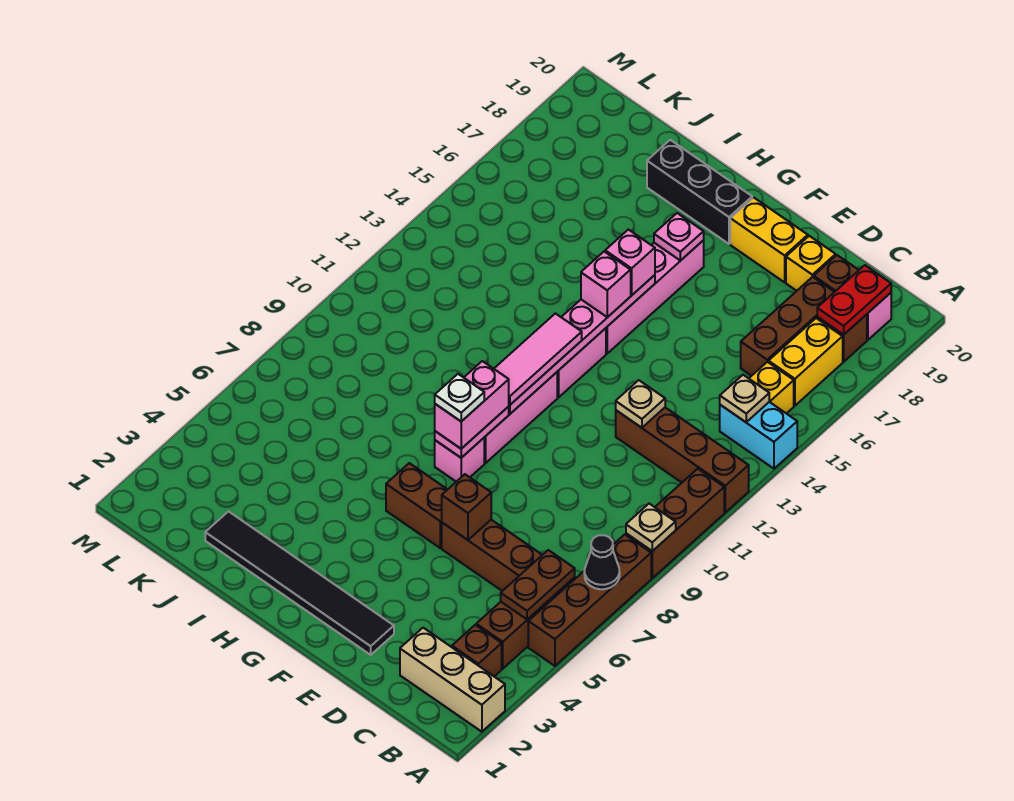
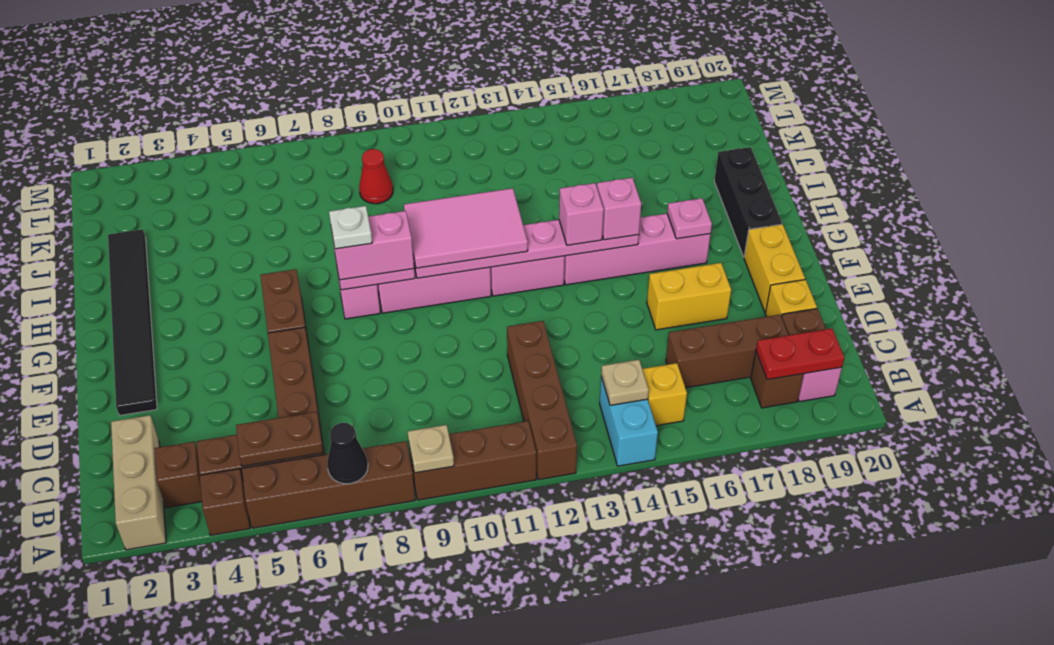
yellow 1x2 brick [769,318,843,406] -> yellow 1x2 brick moved to [647,263,731,330]
tan 1x1 plate [616,380,665,428] -> none
brown 1x1 brick [442,474,491,540] -> brown 1x1 brick moved to [200,469,250,535]
pink 1x3 tile [494,313,582,405] -> pink 2x3 tile [404,188,528,268]
none -> red 1x1 cone [359,149,393,204]

